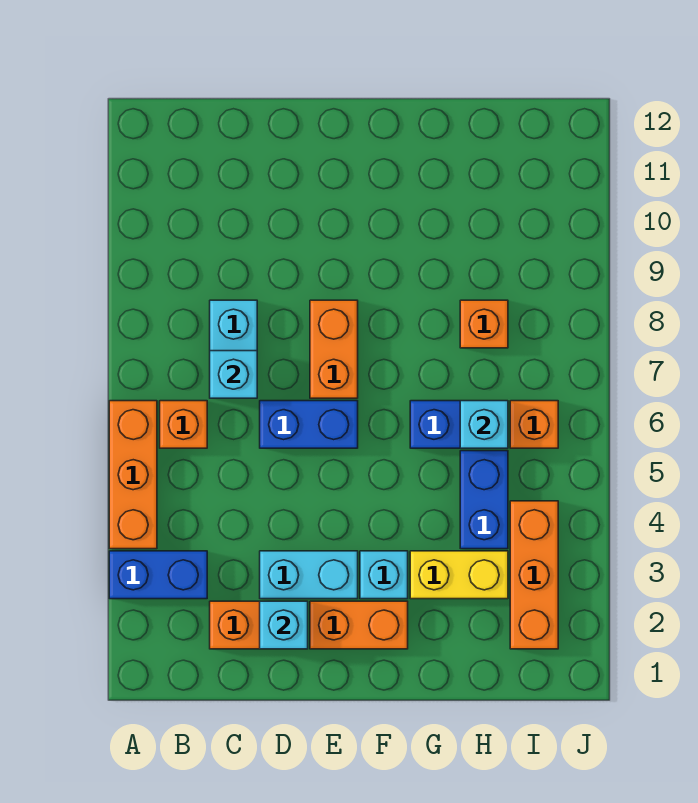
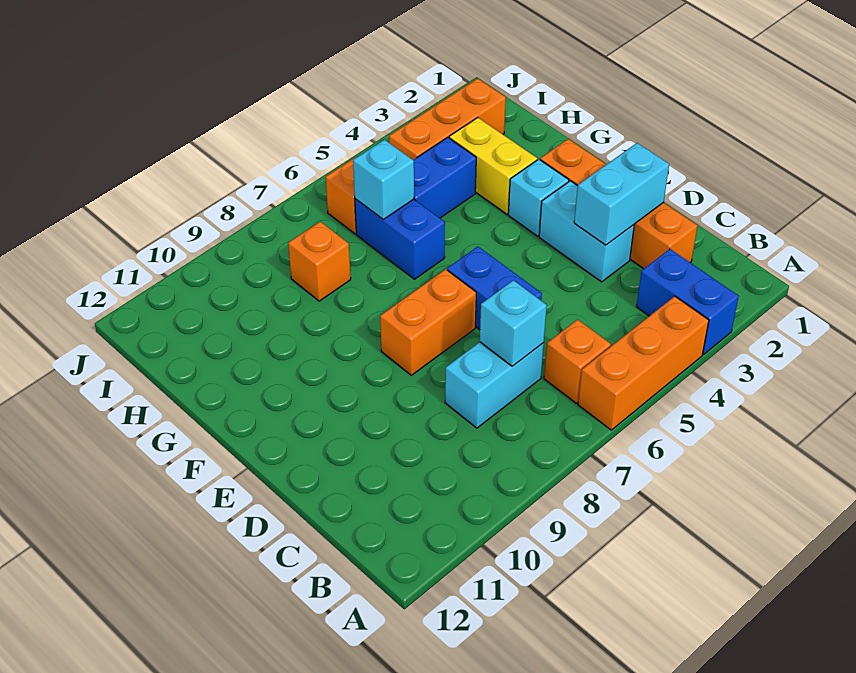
cyan 1x1 brick [260,601,308,649] -> cyan 1x2 brick [574,143,669,245]

